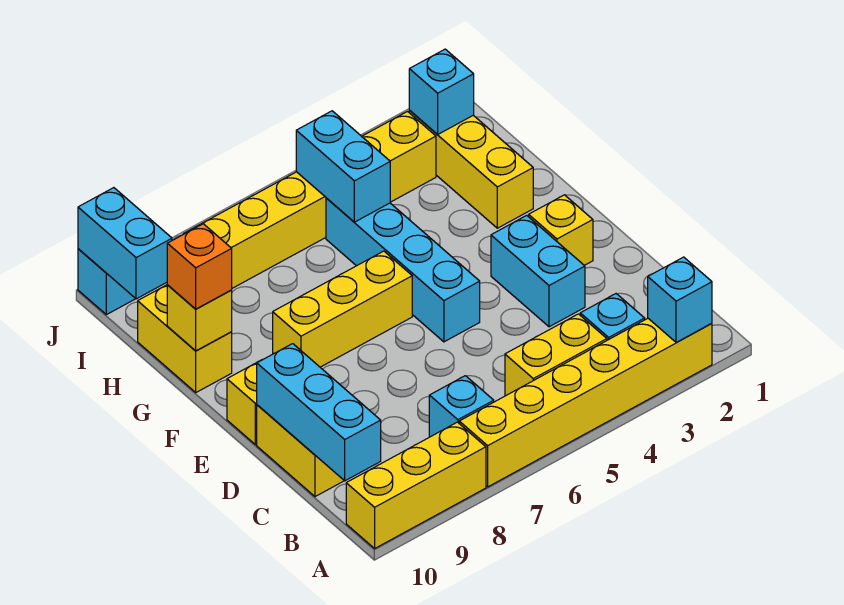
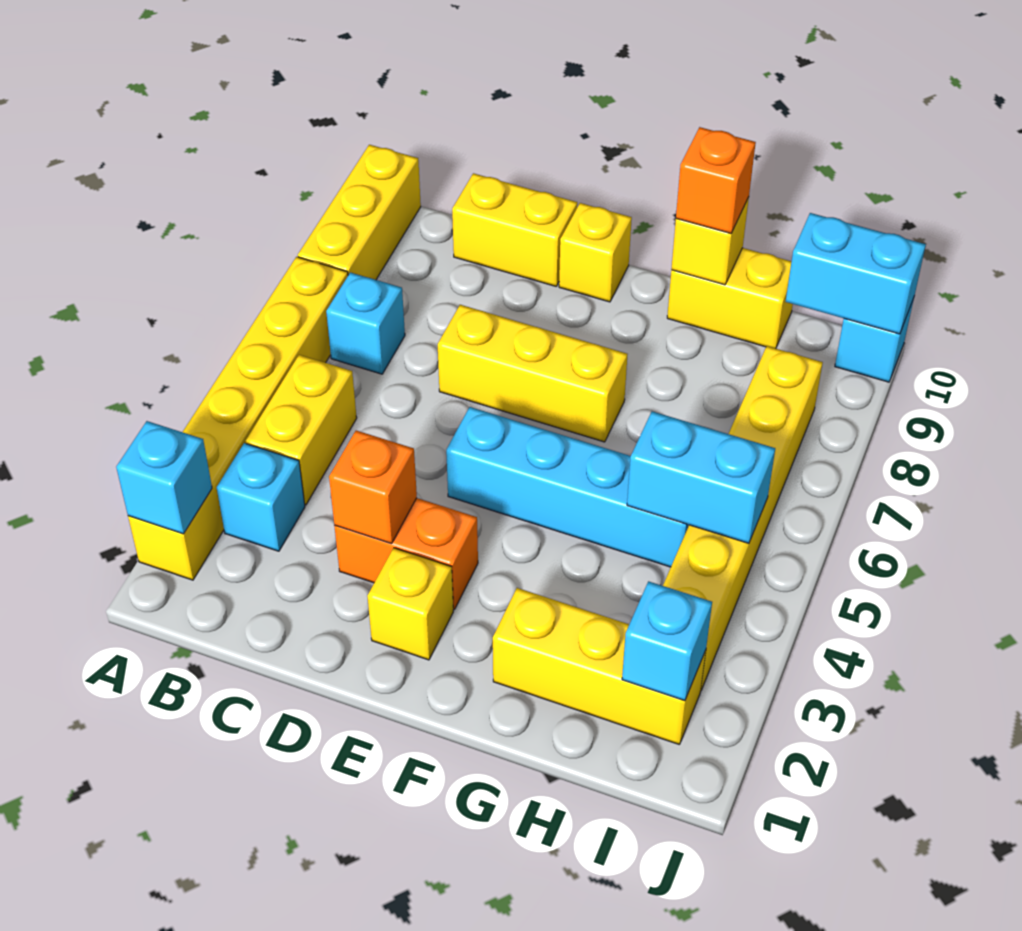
cyan 1x3 brick [257,344,381,481] -> none
cyan 1x2 brick [491,215,585,327] -> orange 1x2 brick [334,498,478,609]
none -> orange 1x1 brick [329,431,417,544]
yellow 1x3 brick [273,251,412,367] -> yellow 1x3 brick turned to [438,305,627,442]

